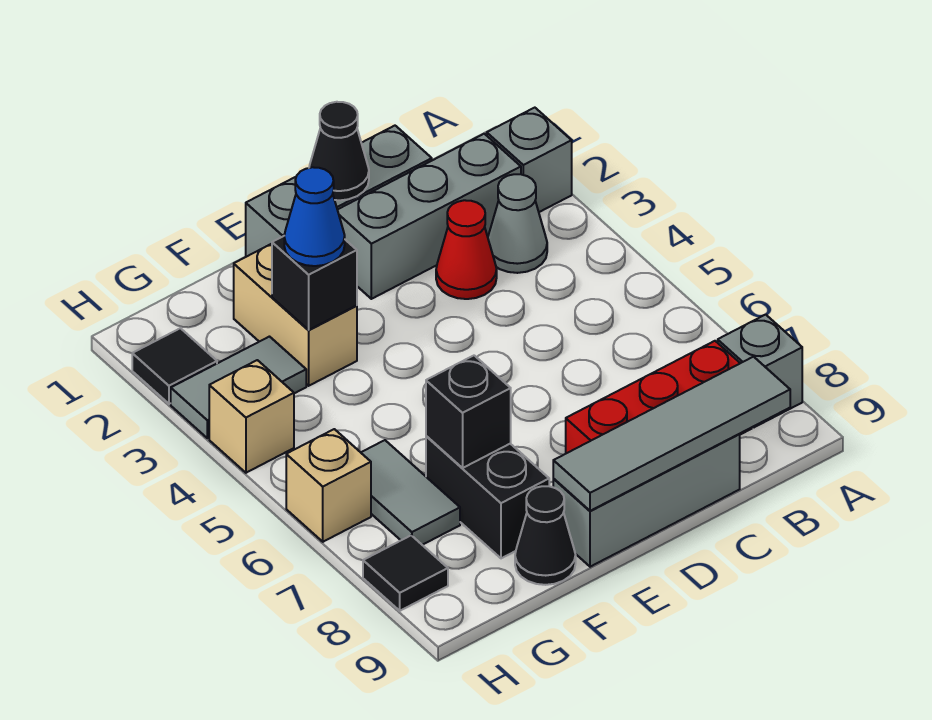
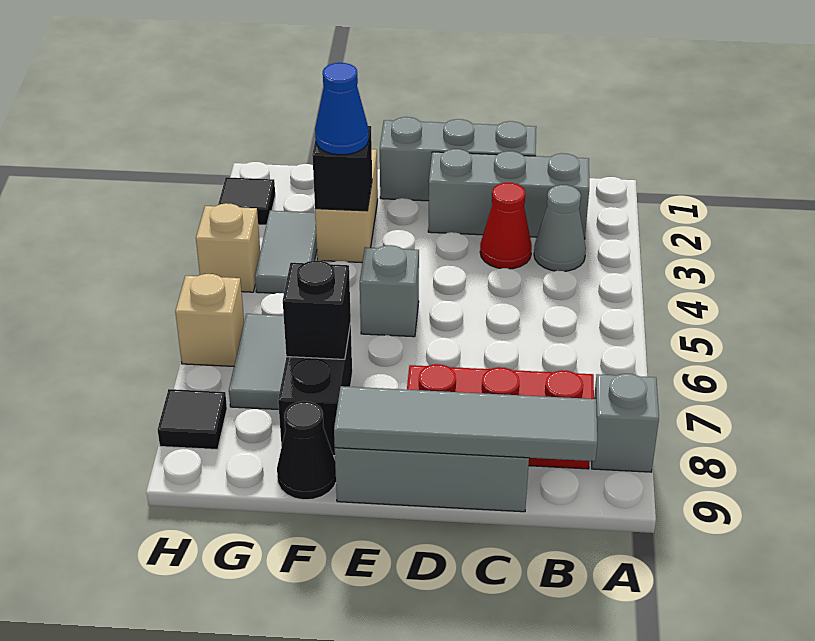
grey 1x1 brick [487,108,572,212] -> grey 1x1 brick moved to [360,245,419,337]
black 1x1 cone [309,102,369,200] -> none
grey 1x2 tile [171,337,306,438] -> grey 1x2 tile turned to [255,211,317,294]

